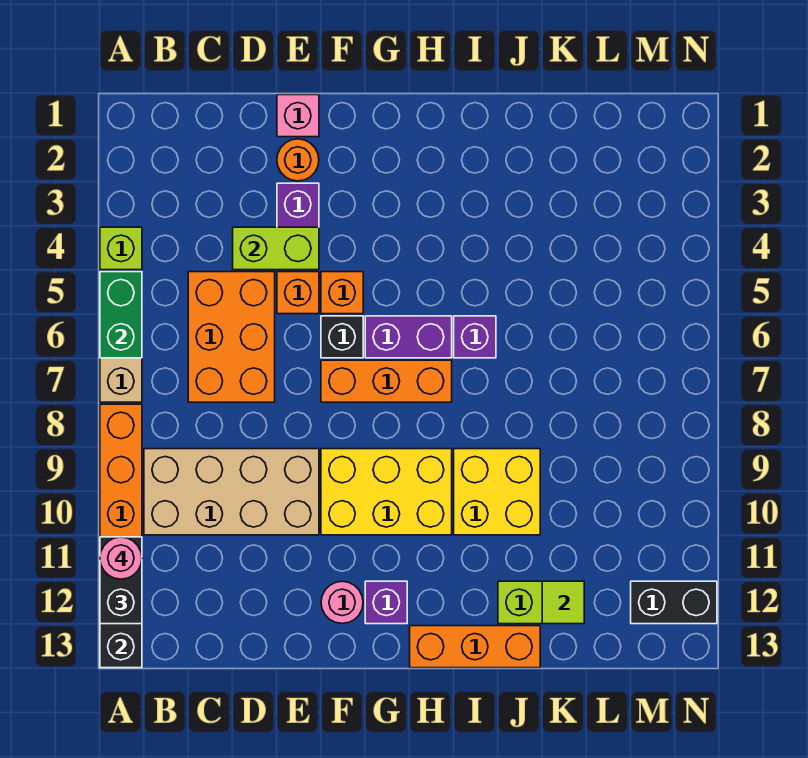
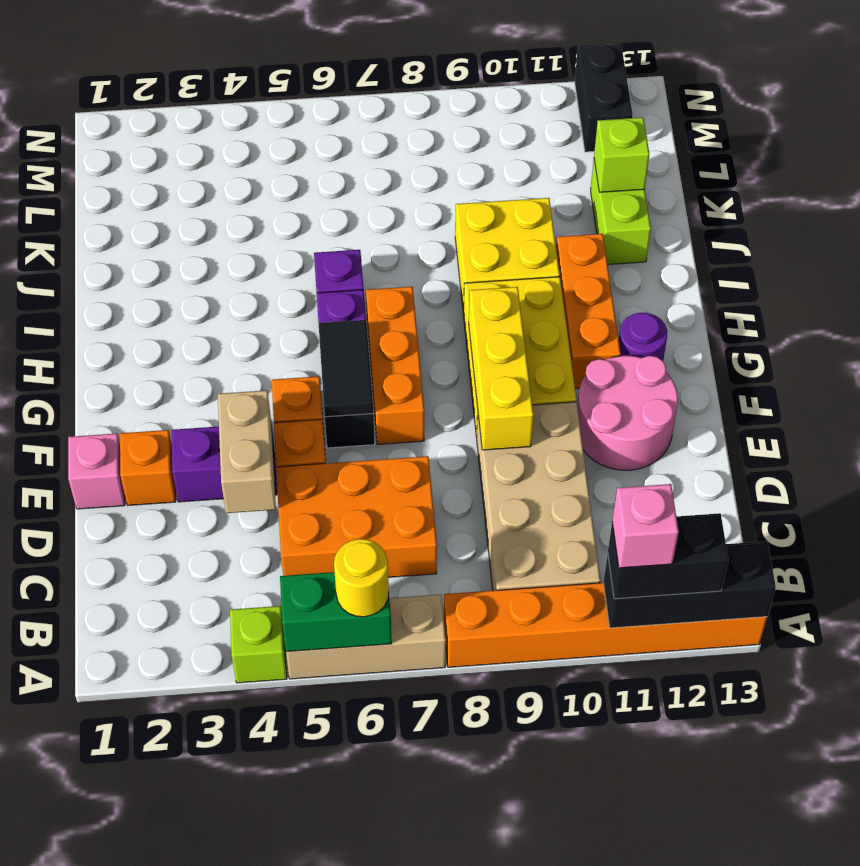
none -> yellow 1x1 round brick [334,539,389,617]
pink 1x1 round brick [100,537,142,579] -> pink 1x1 brick [612,484,679,568]
lime 1x2 brick [233,227,319,270] -> tan 1x2 brick [218,390,276,513]
orange 1x1 round brick [277,139,319,181] -> orange 1x1 brick [120,430,176,505]
none -> yellow 1x3 brick [469,287,533,450]
none -> black 1x2 tile [319,320,373,417]
pink 1x1 round brick [321,581,363,623] -> pink 2x2 round brick [577,356,678,470]
purple 1x1 brick [365,581,407,624] -> purple 1x1 round brick [619,313,667,361]
orange 1x3 brick [410,626,540,668] -> orange 1x3 brick moved to [556,234,621,388]
lime 1x1 tile [542,581,584,624] -> lime 1x1 brick [594,118,649,192]

